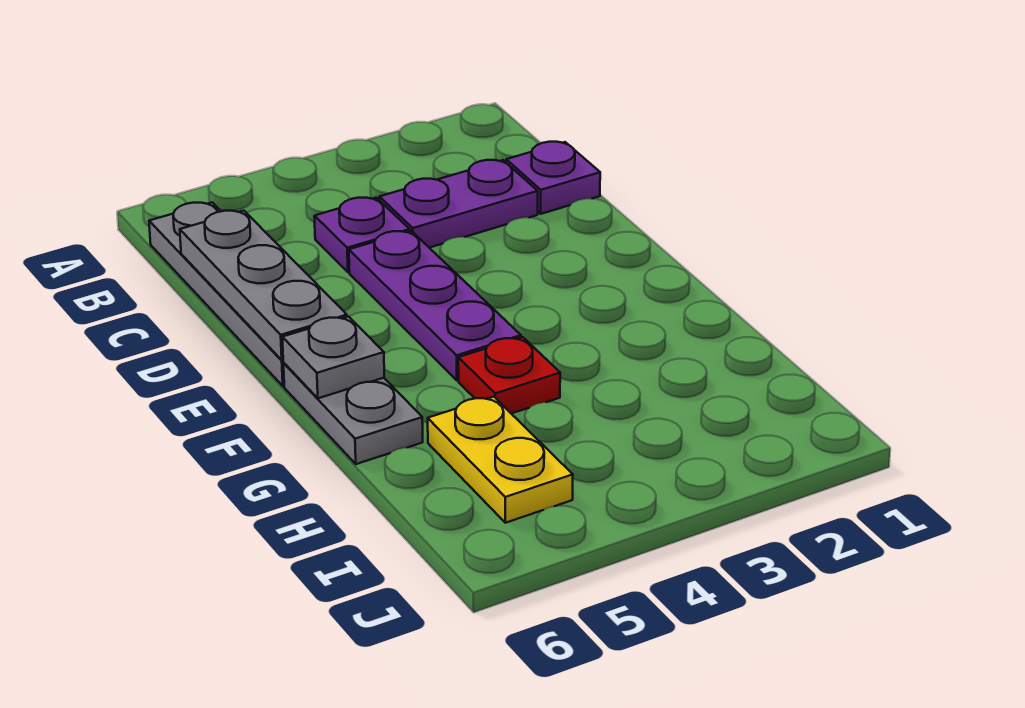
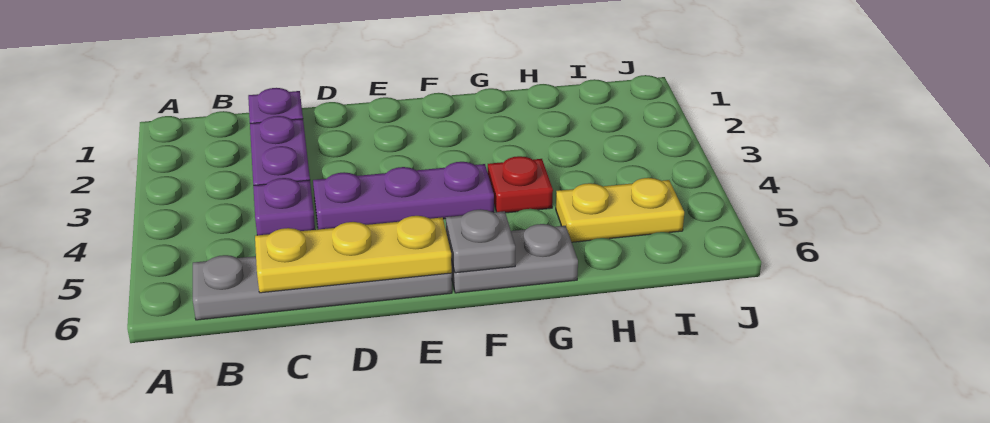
grey 1x3 plate [180,211,347,360] -> yellow 1x3 plate [255,216,452,293]

